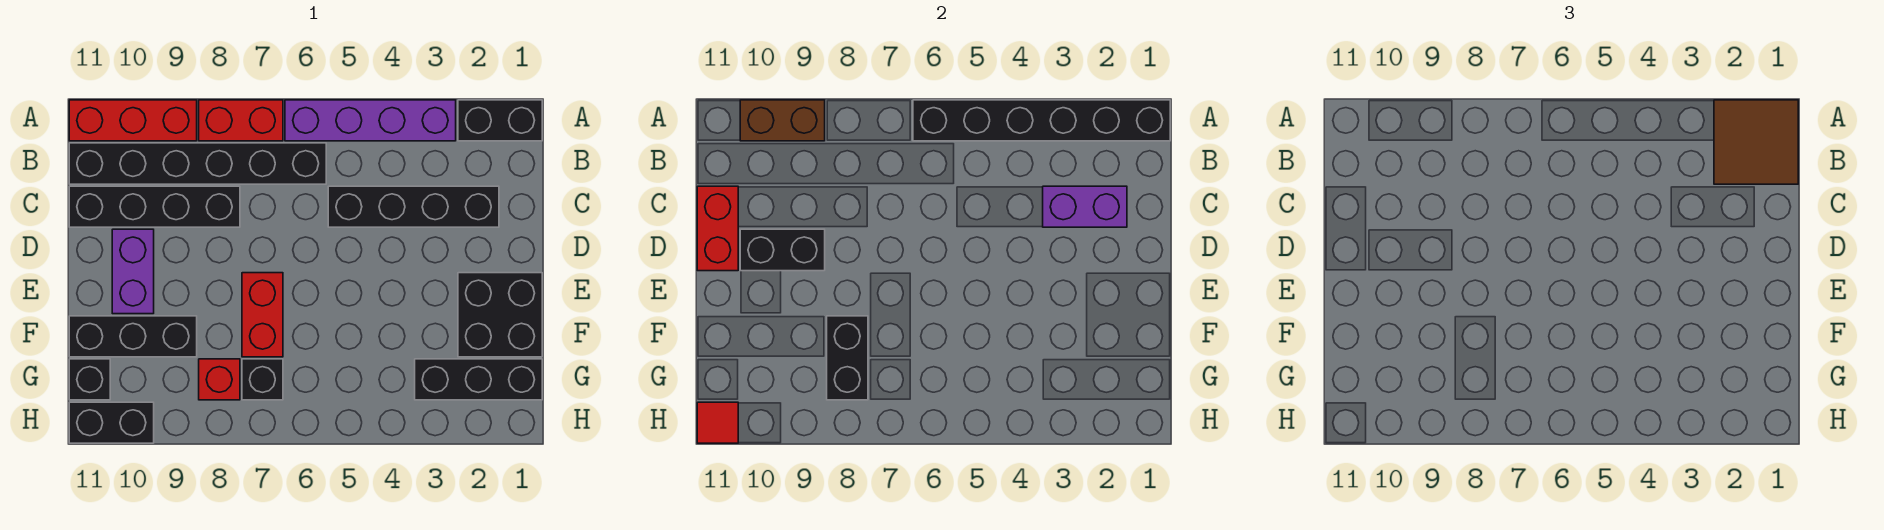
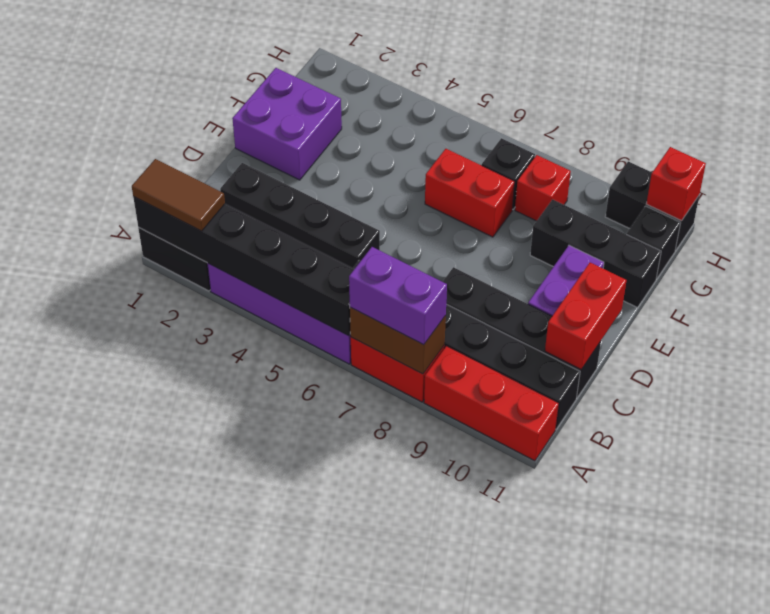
brown 2x2 tile [1714,100,1798,184] -> brown 1x2 tile [132,159,225,231]
brown 1x2 brick [740,100,825,141] -> brown 1x2 brick moved to [350,307,446,374]
purple 1x2 brick [1043,186,1127,227] -> purple 1x2 brick moved to [349,247,447,345]
black 1x2 brick [740,229,825,271] -> none
black 2x2 brick [458,273,542,357] -> purple 2x2 brick [232,68,342,180]
red 1x2 brick [242,273,283,357] -> red 1x2 brick turned to [425,149,515,237]
black 1x2 brick [827,316,868,400] -> none
black 1x3 brick [415,359,542,400] -> none
red 1x1 tile [697,402,738,443] -> red 1x1 brick [646,147,706,221]

